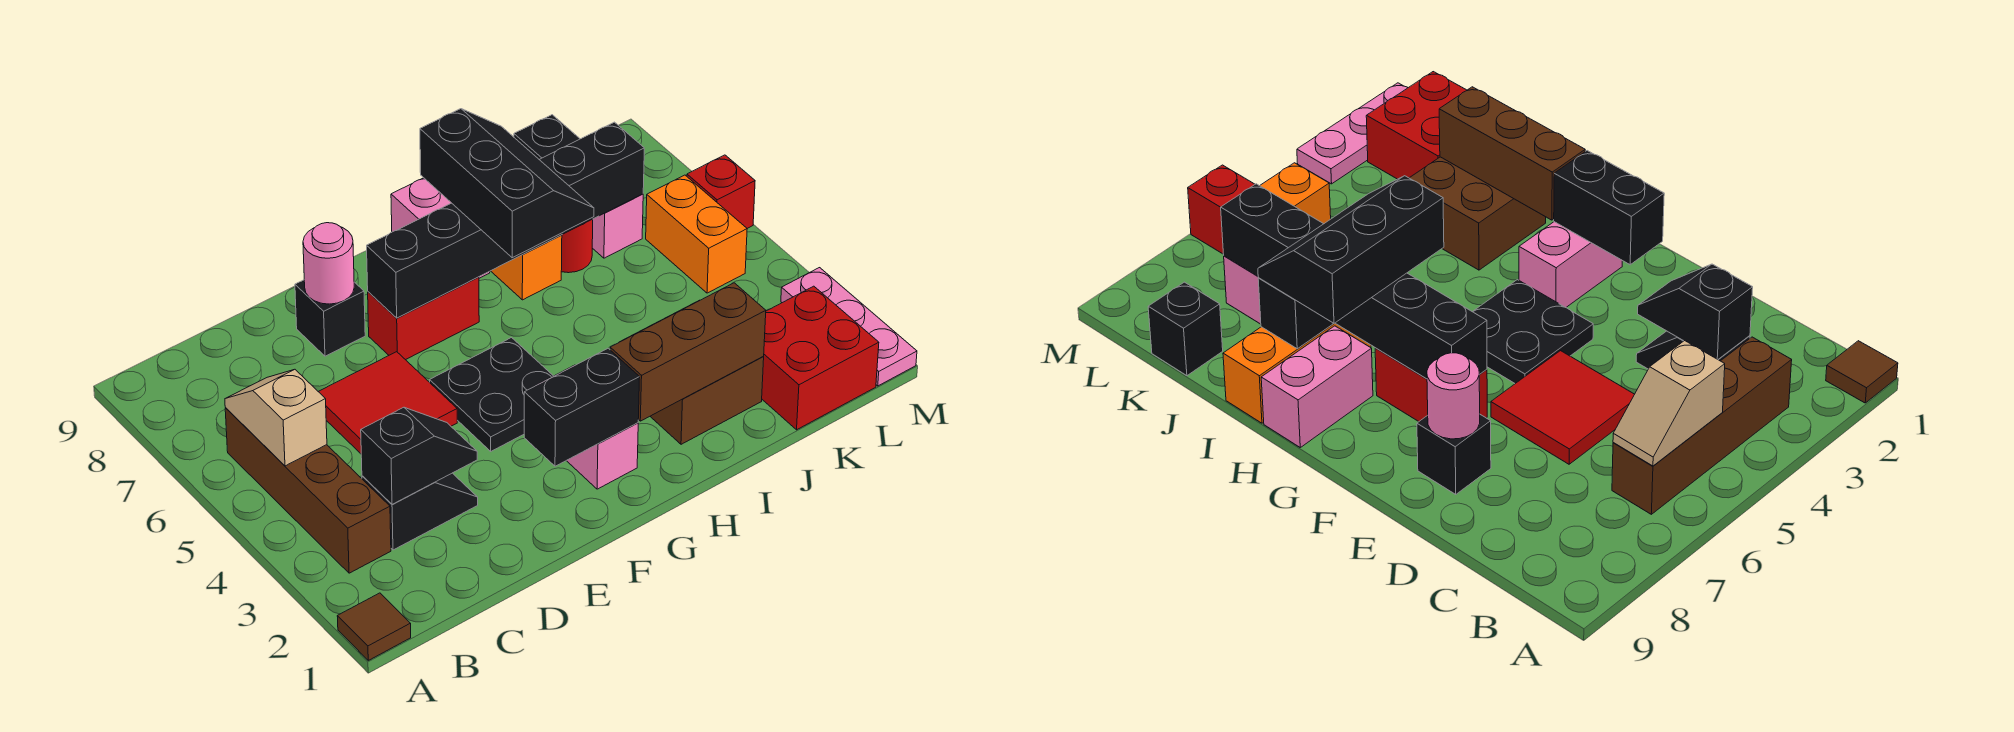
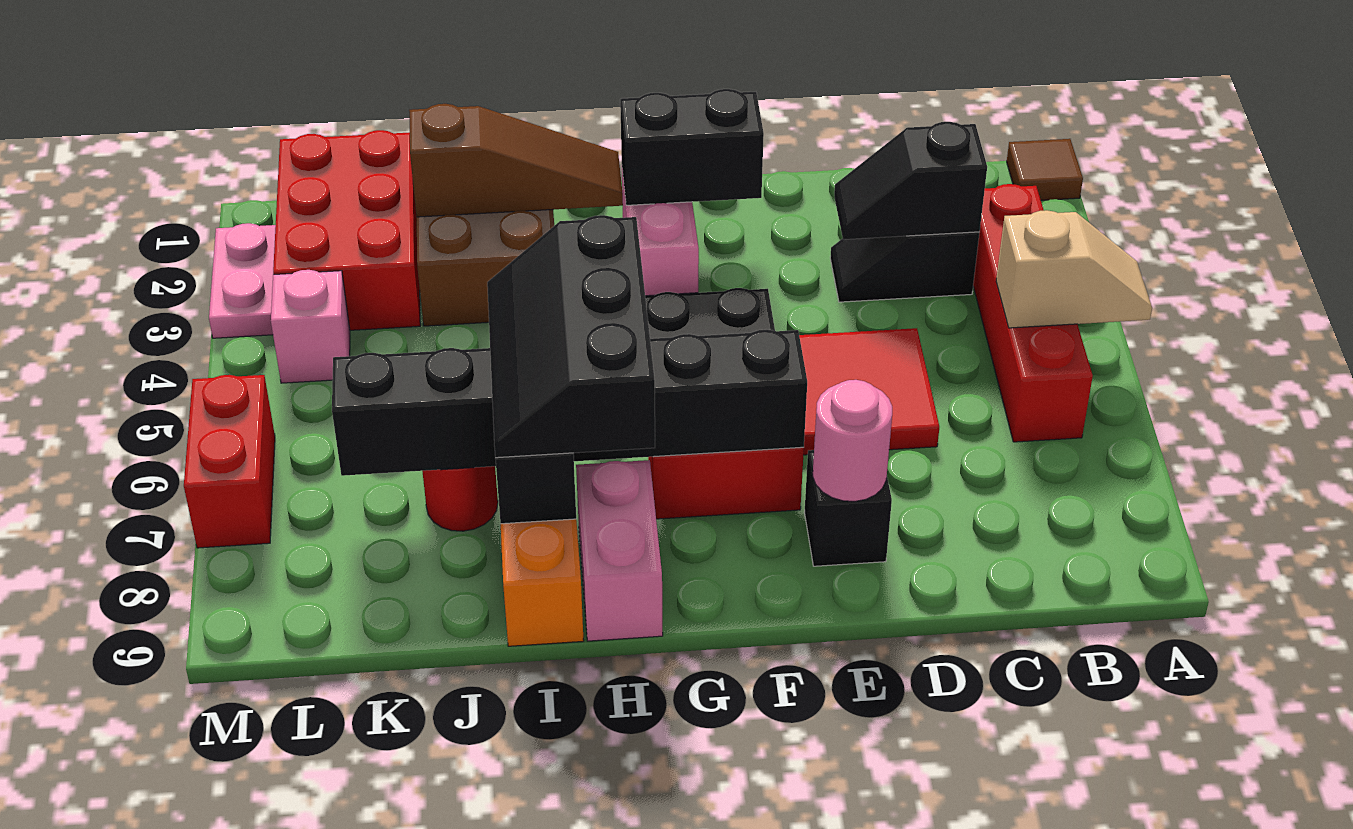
brown 1x4 brick [225,408,391,573] -> red 1x4 brick [973,184,1093,442]
tan 1x2 slope [225,369,327,466] -> tan 1x2 slope turned to [996,210,1152,328]
brown 1x3 brick [610,283,766,421] -> brown 1x3 slope [409,104,623,217]
red 2x2 brick [762,286,879,430] -> red 2x3 brick [273,130,420,330]
pink 1x1 brick [592,194,643,258] -> pink 1x1 brick moved to [271,270,350,383]
black 1x1 brick [514,115,580,159] -> none
orange 1x2 brick [646,175,747,293] -> none
pink 1x3 plate [781,268,917,386] -> pink 1x2 plate [209,223,276,338]
red 1x1 brick [687,155,755,228] -> red 1x2 brick [184,375,275,548]

